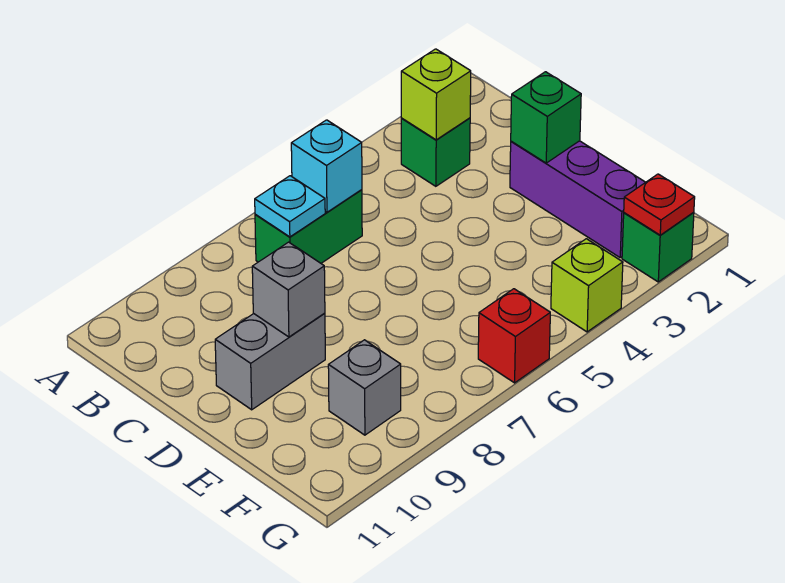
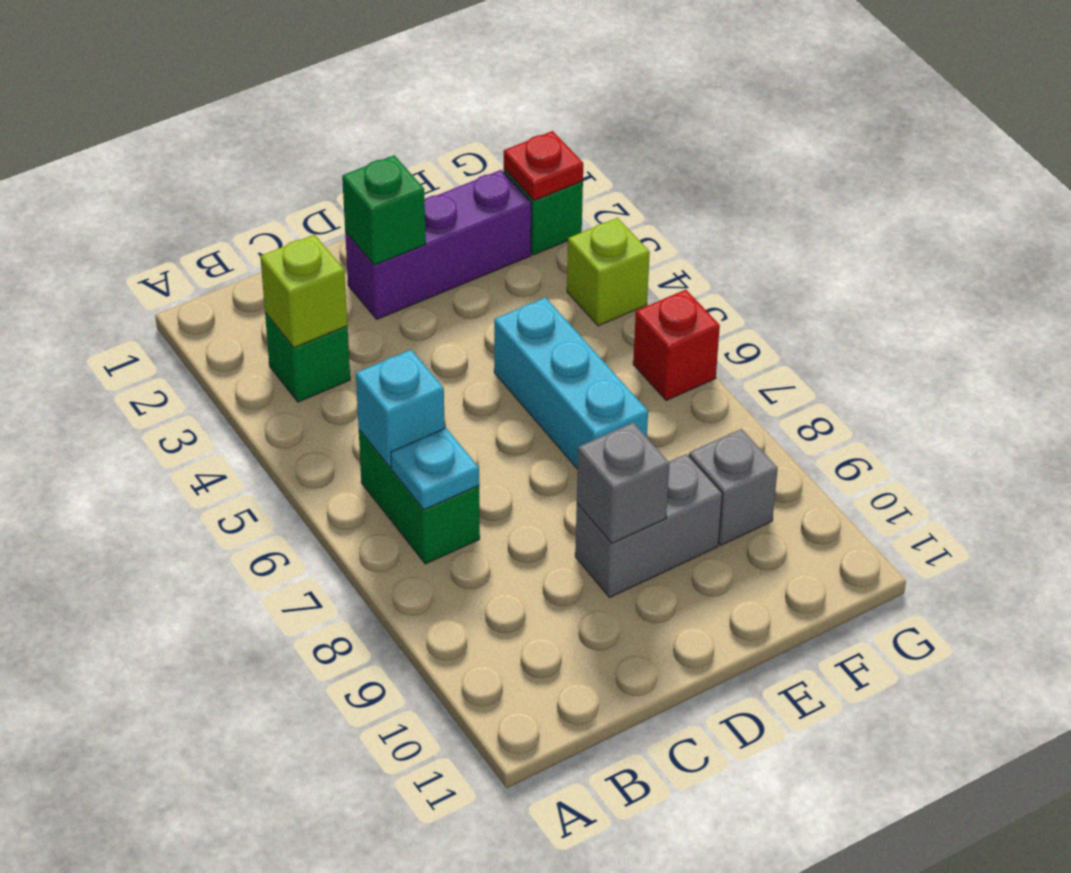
grey 1x2 brick [215,313,325,410] -> grey 1x2 brick turned to [575,454,722,597]
none -> cyan 1x3 brick [494,298,648,469]

